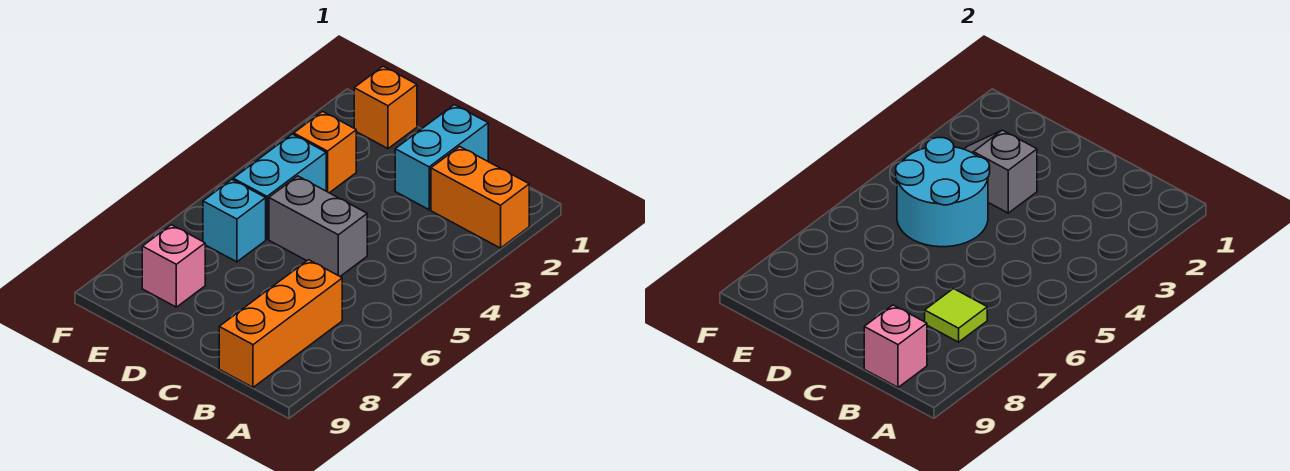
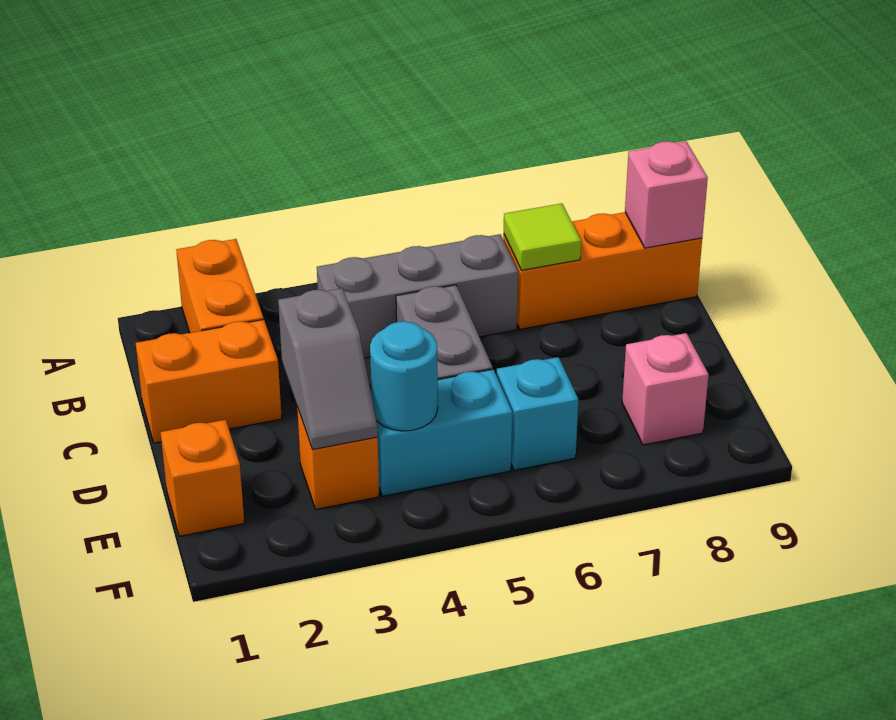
none -> grey 1x3 brick [317,234,518,358]
cyan 1x2 brick [395,105,488,210] -> orange 1x2 brick [136,320,282,443]
cyan 2x2 round brick [896,138,990,247] -> cyan 1x1 round brick [370,321,438,431]

